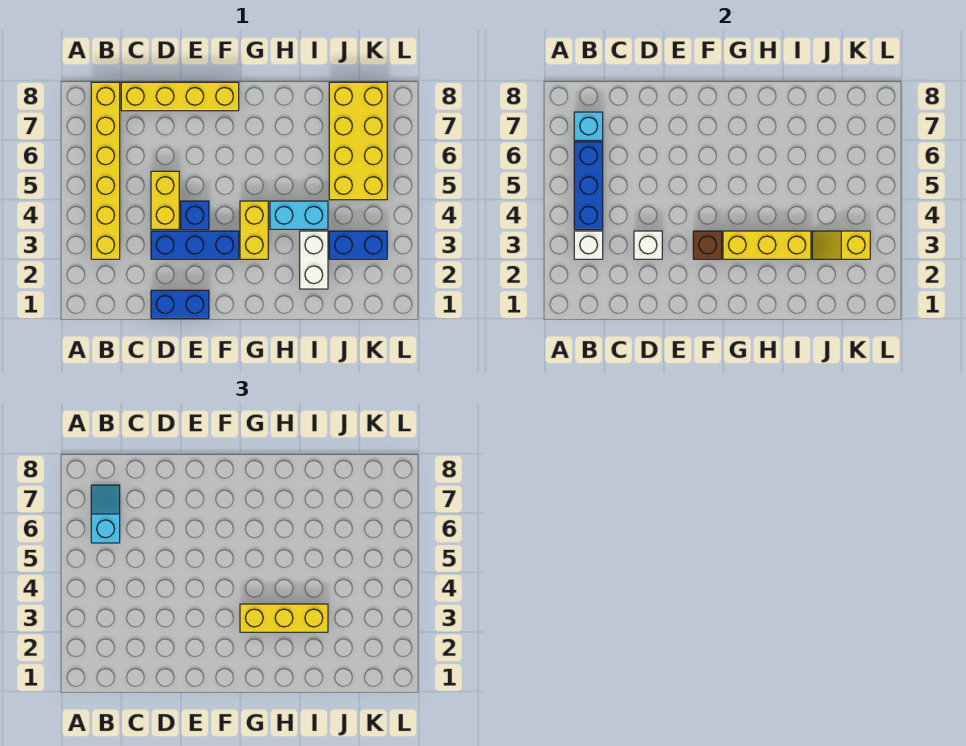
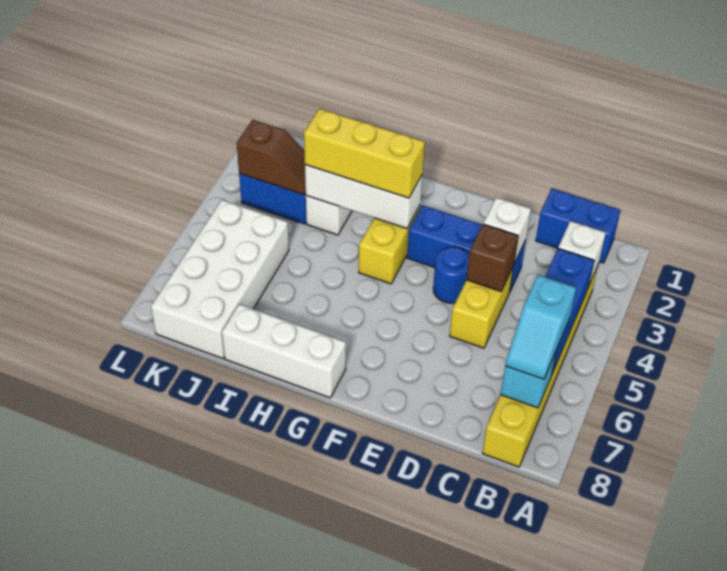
yellow 1x4 brick [121,82,239,111] -> none
blue 1x2 brick [151,290,209,319] -> blue 1x2 brick moved to [536,189,621,263]
blue 1x1 brick [181,201,209,229] -> blue 1x1 round brick [433,247,469,303]
brown 1x1 brick [693,231,722,259] -> brown 1x1 brick moved to [466,224,518,291]
yellow 1x3 brick [723,231,811,259] -> white 1x3 brick [305,165,422,229]
none -> white 1x3 brick [222,304,346,398]
cyan 1x2 brick [270,201,328,229] -> none
yellow 1x2 slope [812,231,870,259] -> brown 1x2 slope [237,120,306,195]
yellow 2x4 brick [329,82,387,200] -> white 2x4 brick [151,200,289,359]

